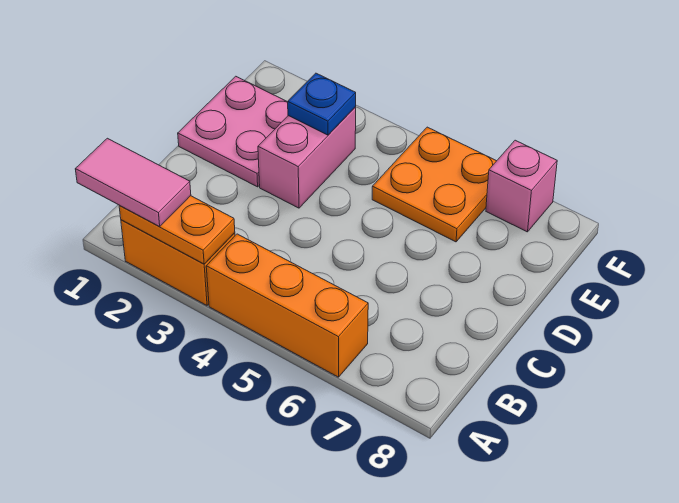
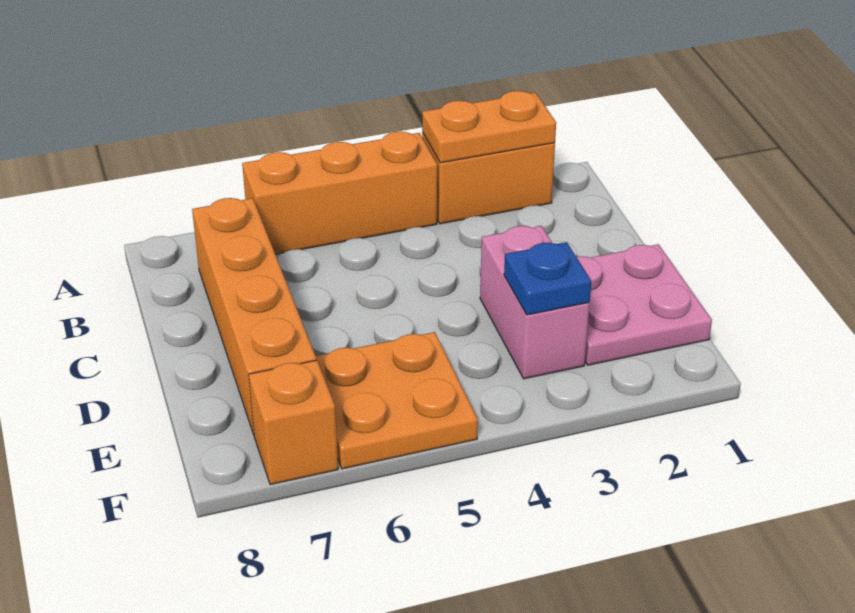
pink 1x2 tile [75,138,191,226] -> none
none -> orange 1x4 brick [192,198,316,434]
pink 1x1 brick [486,140,557,232] -> orange 1x1 brick [249,360,338,485]

